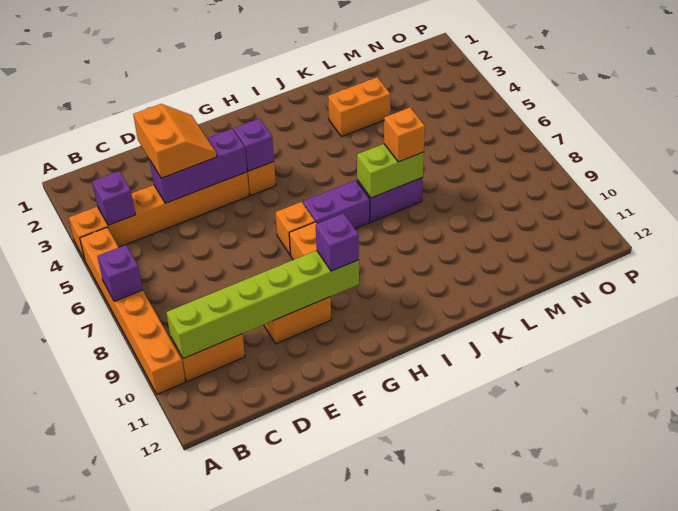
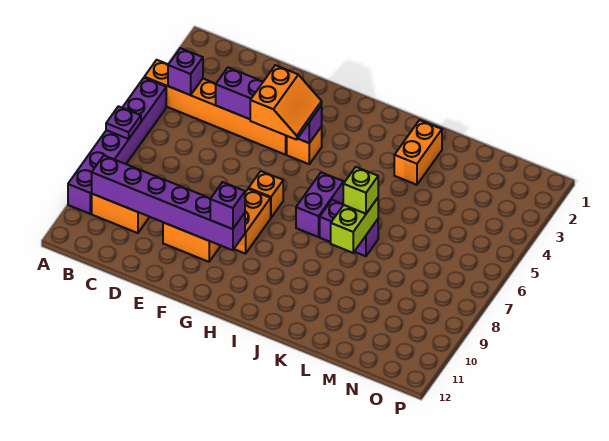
orange 1x6 brick [80,228,185,394] -> purple 1x6 brick [68,78,166,214]
purple 1x1 brick [97,245,143,301] -> purple 1x1 plate [106,106,141,139]
lime 1x6 brick [166,250,359,359] -> purple 1x6 brick [92,156,245,250]
orange 2x2 slope [133,104,217,178] -> orange 2x2 slope moved to [250,65,322,140]
purple 1x2 brick [303,180,370,229] -> purple 1x2 brick turned to [296,172,344,237]
lime 1x2 brick [357,144,424,198] -> lime 1x2 brick turned to [331,198,378,253]
orange 1x2 brick [328,77,390,137] -> orange 1x2 brick turned to [394,120,442,185]
orange 1x1 brick [384,108,425,162] -> lime 1x1 brick [343,167,378,214]

